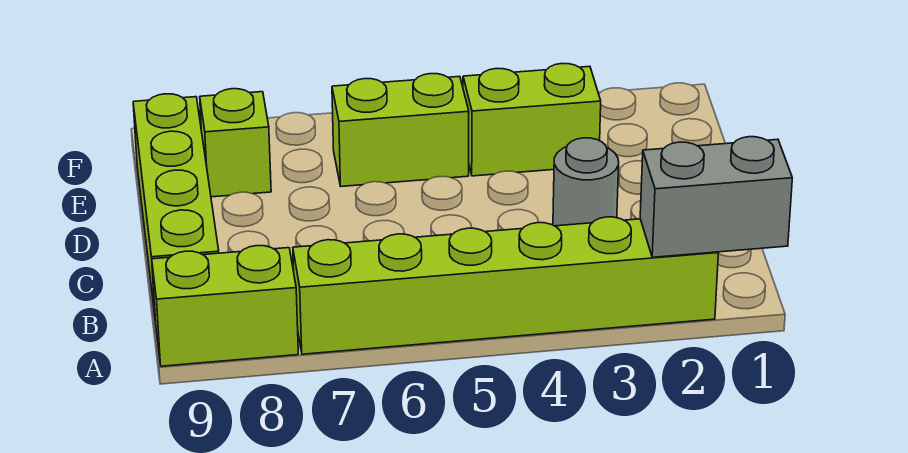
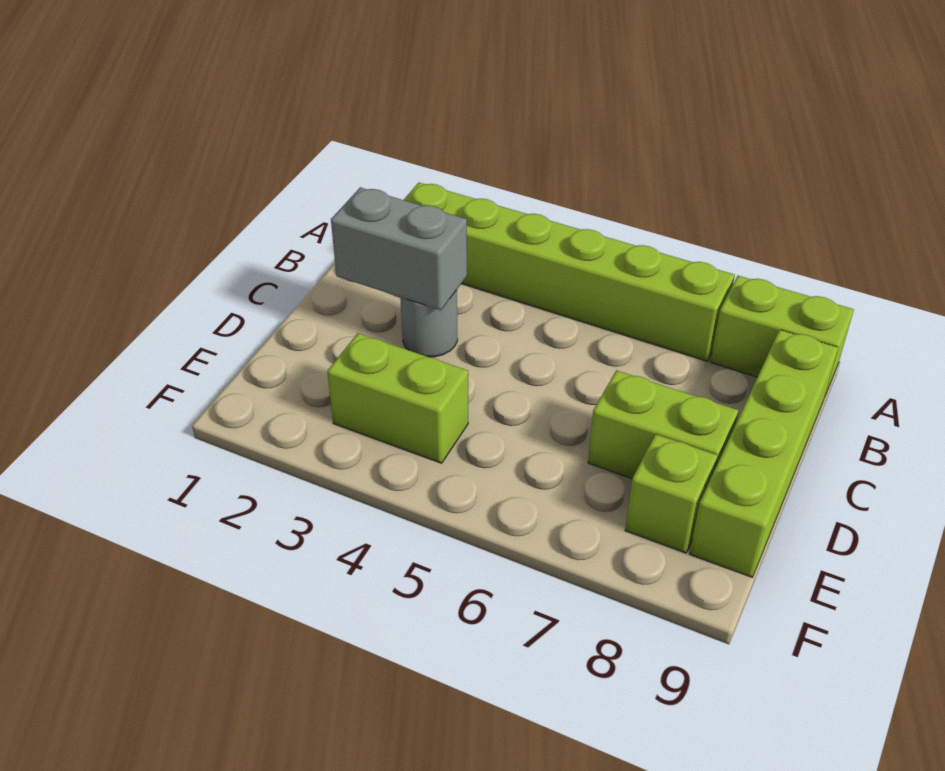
grey 1x2 brick [640,137,792,257] -> grey 1x2 brick moved to [331,187,467,310]
lime 1x2 brick [332,74,469,186] -> lime 1x2 brick moved to [588,370,739,479]

